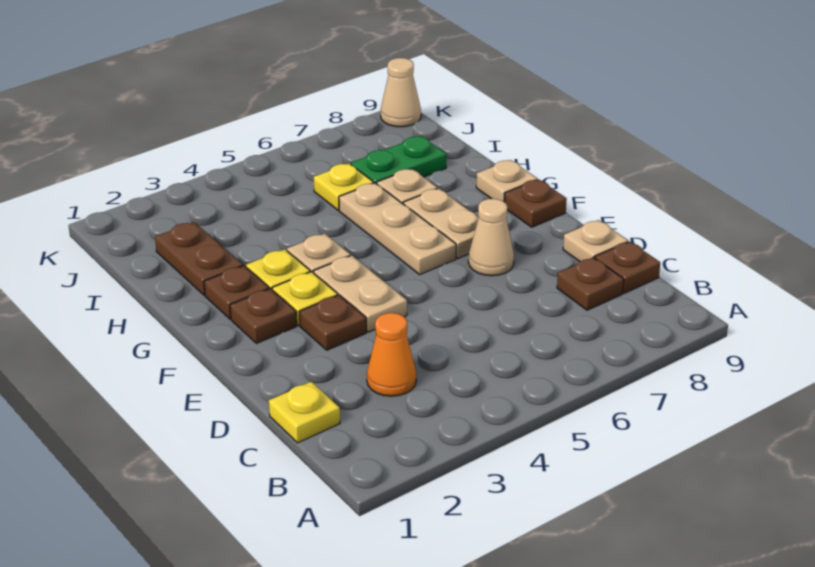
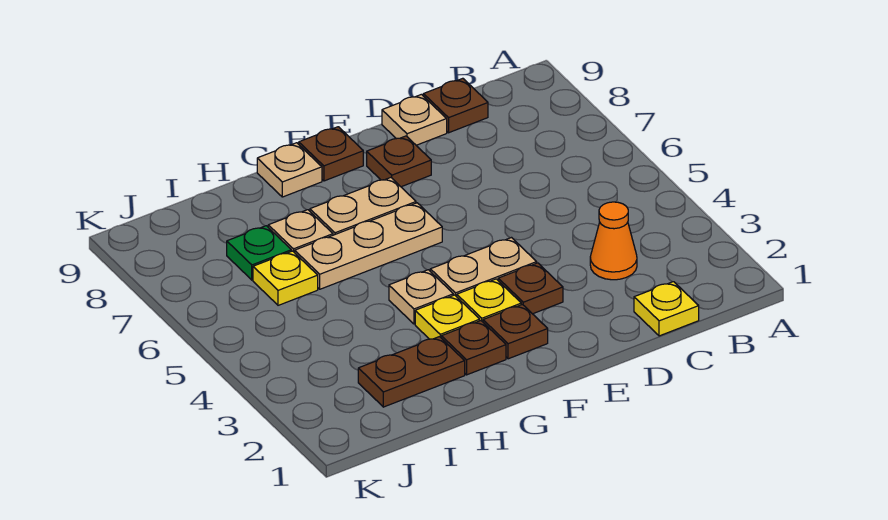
brown 1x1 plate [557,257,624,310] -> brown 1x1 plate moved to [367,136,431,187]
tan 1x1 cone [468,199,514,276] -> none
green 1x2 plate [351,136,446,184] -> green 1x1 plate [227,226,291,280]
tan 1x1 cone [381,58,421,127] -> none

